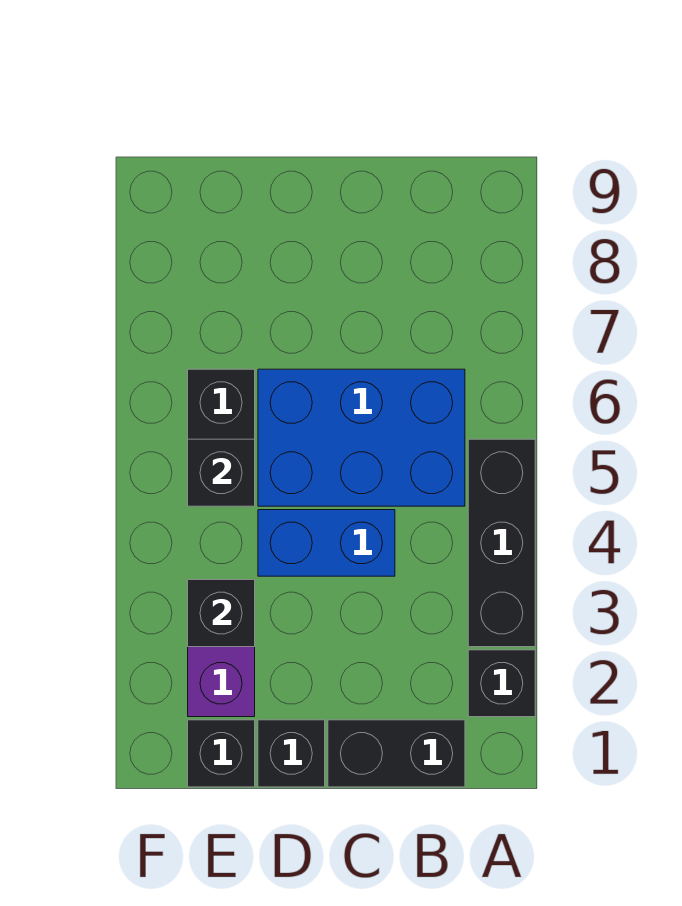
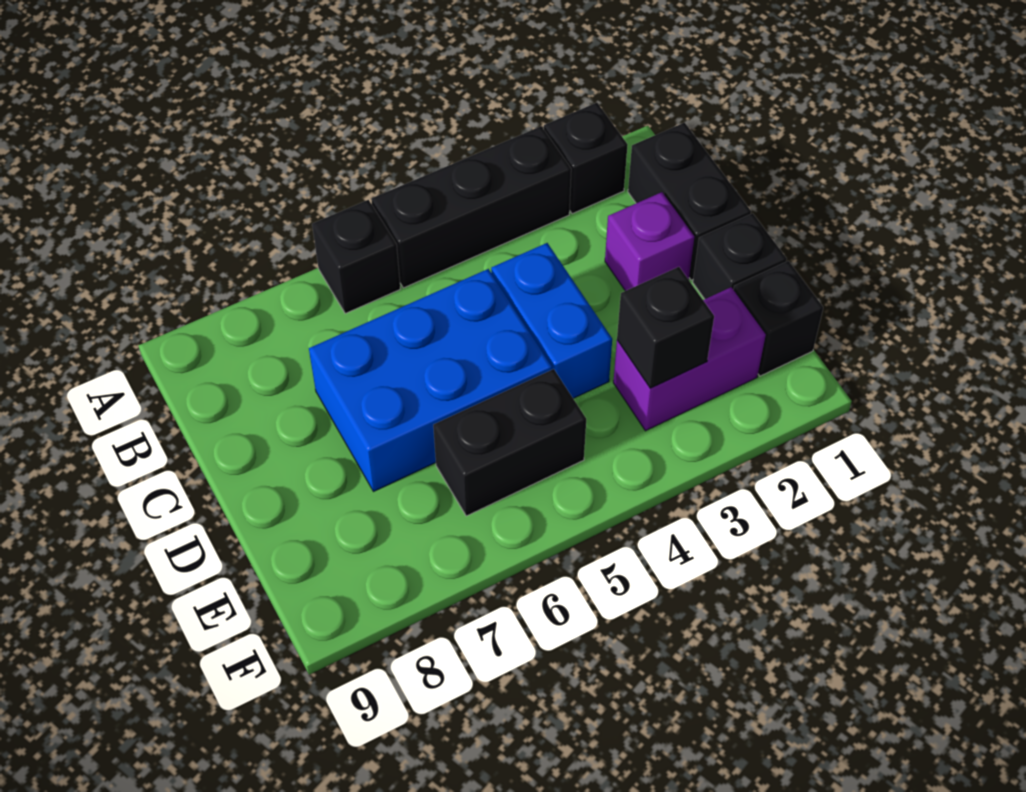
blue 2x3 brick [258,369,465,506] -> blue 2x3 brick turned to [309,269,552,492]
none -> purple 1x1 brick [605,192,694,291]
black 1x1 brick [188,439,255,506] -> black 1x1 brick moved to [312,200,400,314]

